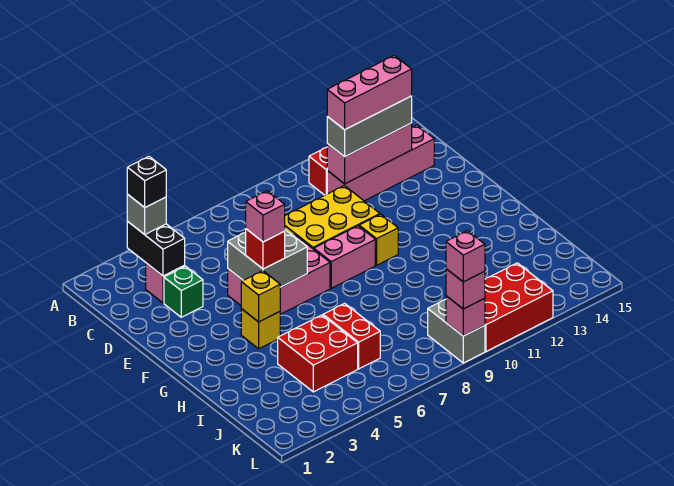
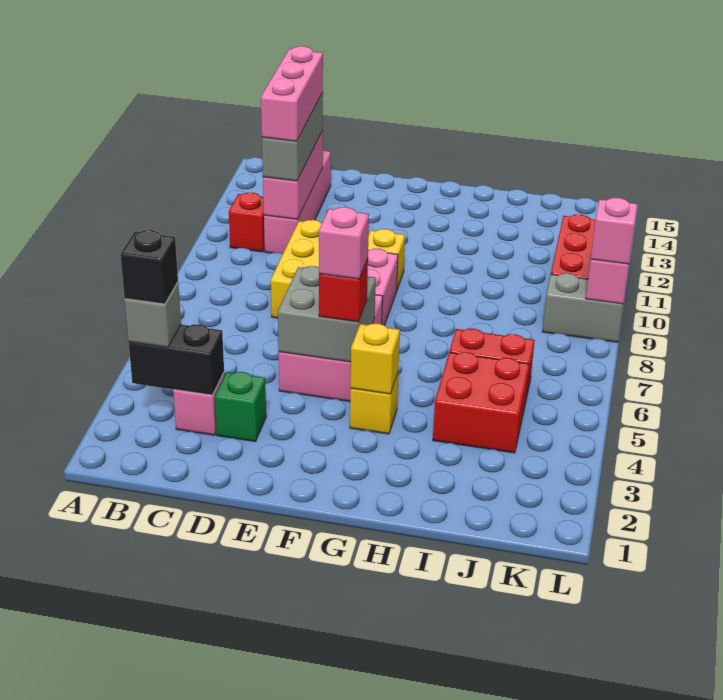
pink 1x1 brick [446,231,485,282] -> none

